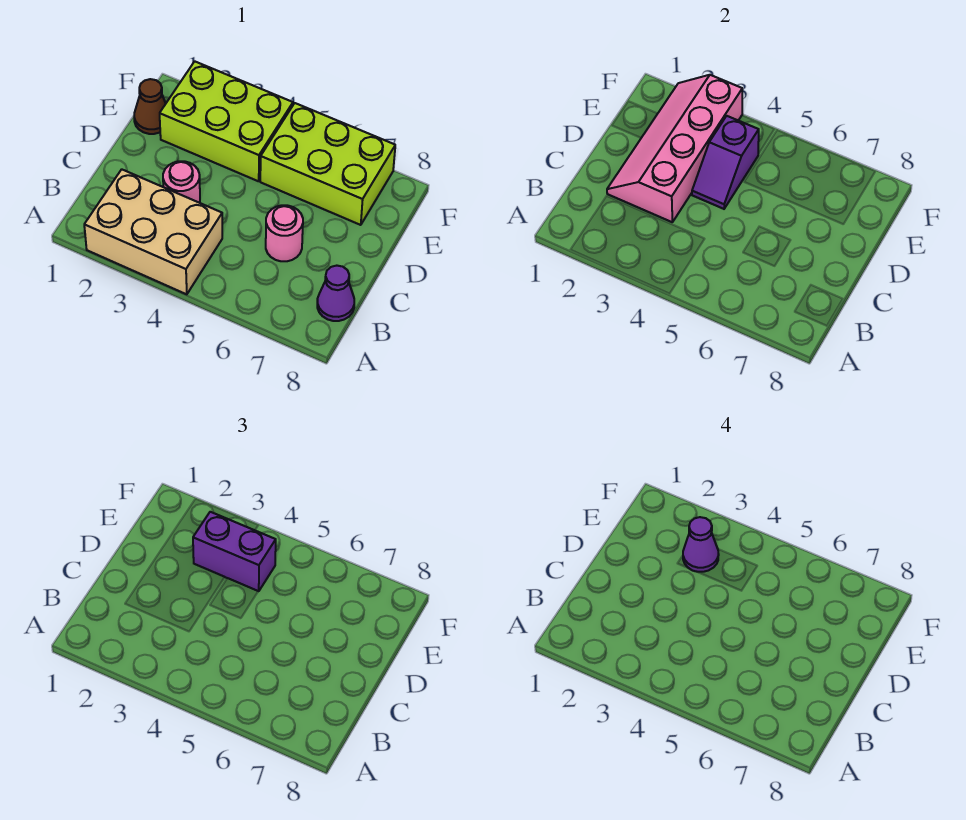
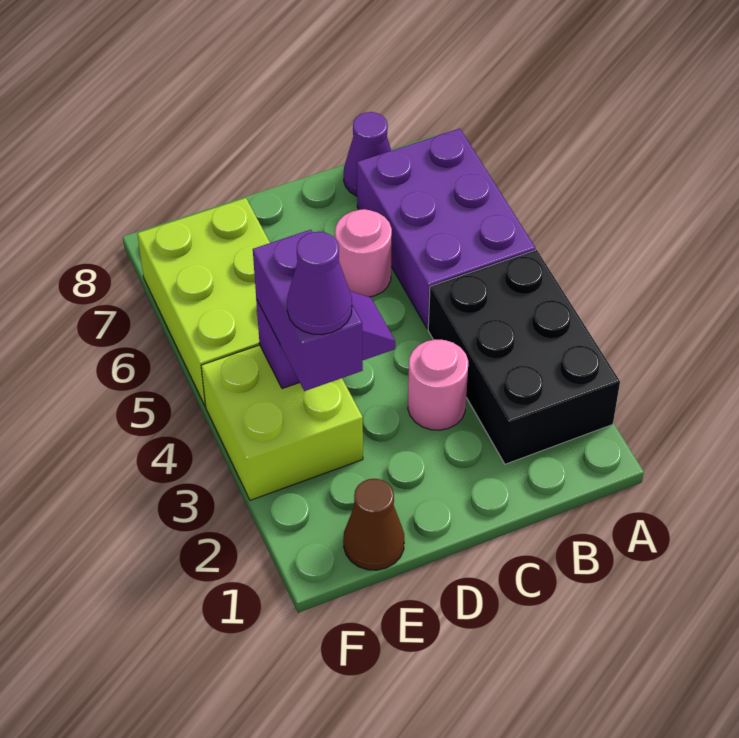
tan 2x3 brick [84,169,222,294] -> black 2x3 brick [428,250,620,464]
none -> purple 2x3 brick [357,129,536,329]
pink 2x4 slope [607,75,742,222] -> none
lime 2x3 brick [160,61,293,181] -> lime 2x2 brick [201,345,363,500]

